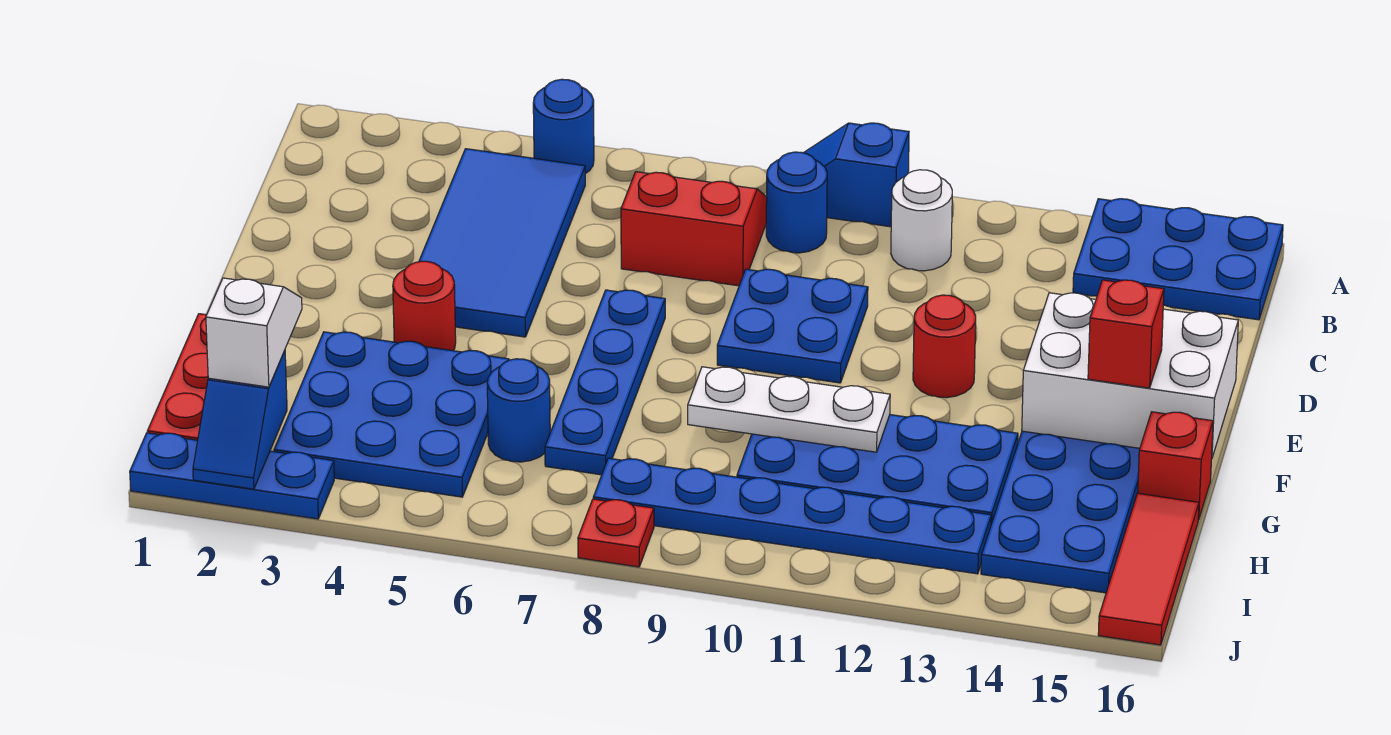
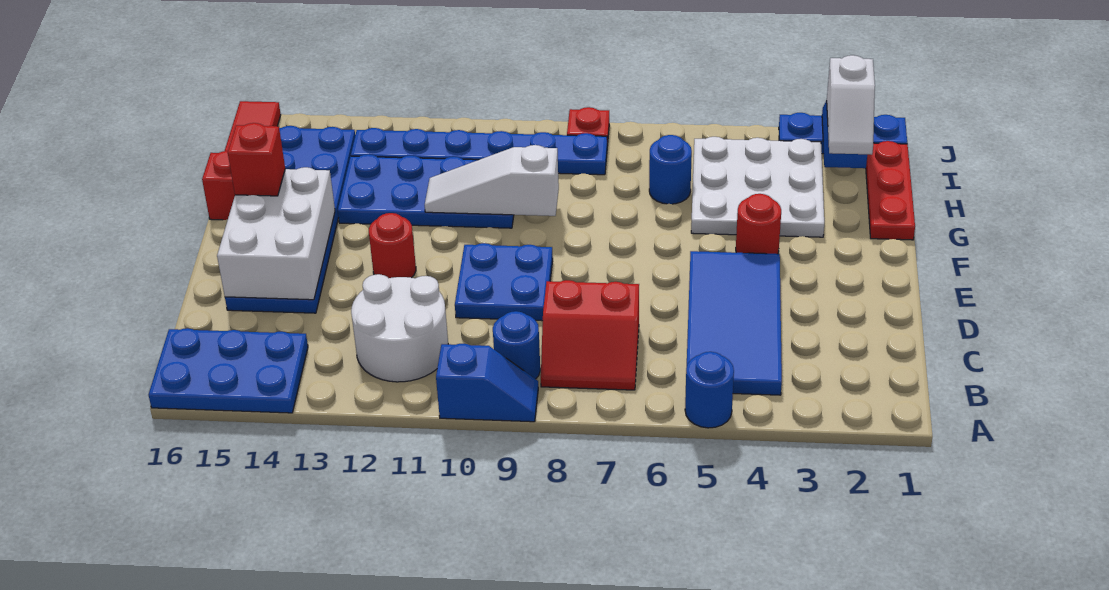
white 1x1 round brick [891,170,952,271] -> white 2x2 round brick [351,274,448,382]
blue 1x4 plate [545,290,665,475] -> none
white 2x3 brick [1022,293,1238,457] -> white 2x3 brick turned to [217,167,335,300]
blue 3x3 plate [274,332,509,497] -> white 3x3 plate [691,137,824,237]
white 1x3 plate [688,367,890,452] -> white 1x3 slope [425,145,559,216]

